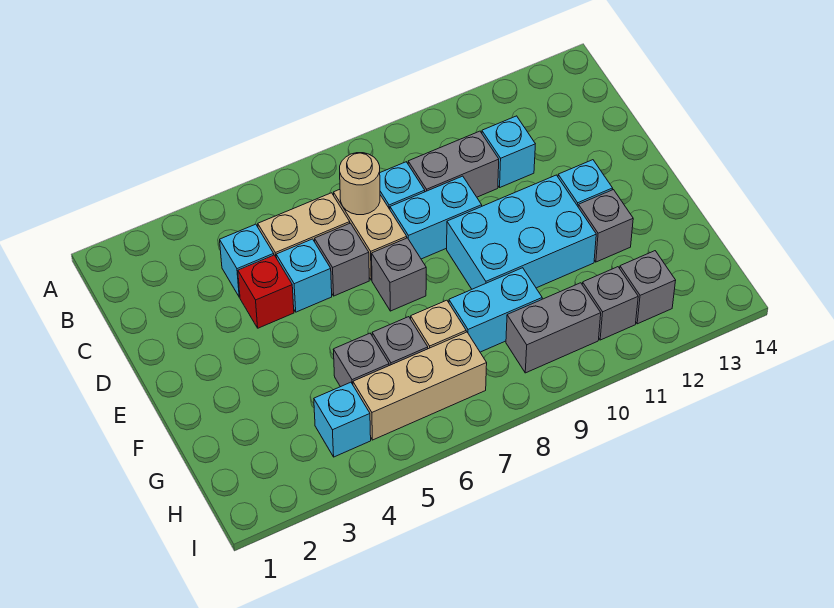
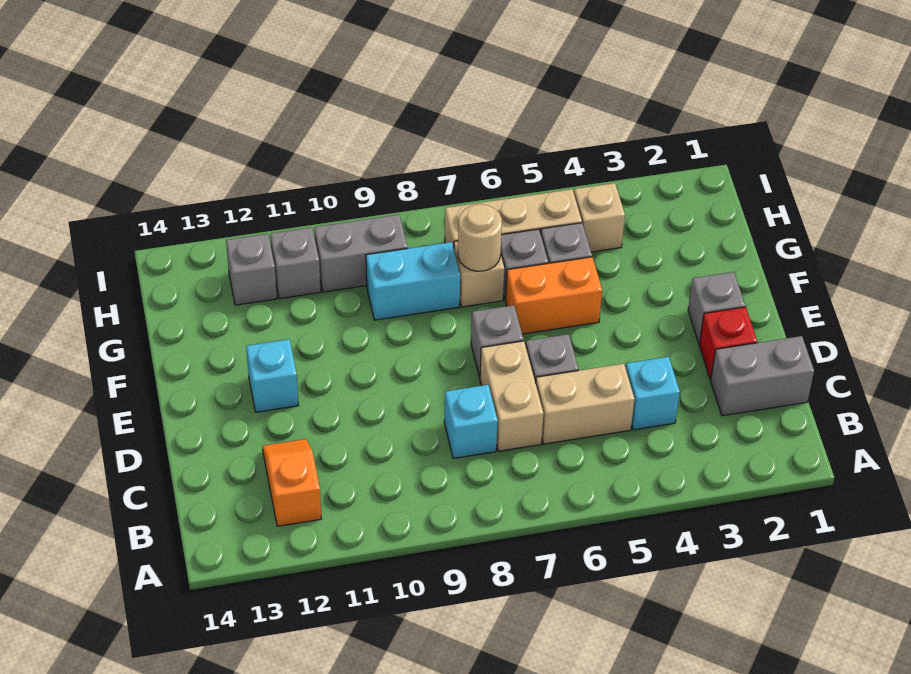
none -> orange 1x2 slope [263,439,321,526]
tan 1x1 round brick [340,153,380,215] -> tan 1x1 round brick moved to [458,204,502,271]
grey 1x2 brick [408,131,499,197] -> grey 1x2 brick moved to [711,336,814,416]
cyan 1x1 brick [482,116,535,187] -> none
red 1x1 brick [238,255,294,328] -> red 1x1 brick moved to [699,307,757,379]
cyan 1x1 brick [276,239,332,312] -> none
cyan 1x2 brick [390,176,482,259] -> none
cyan 2x3 brick [447,175,596,289] -> none
none -> orange 1x2 brick [505,257,602,334]
grey 1x1 brick [578,190,633,262] -> grey 1x1 brick moved to [688,272,745,343]
cyan 1x1 brick [314,382,371,457] -> tan 1x1 brick [574,183,625,252]

